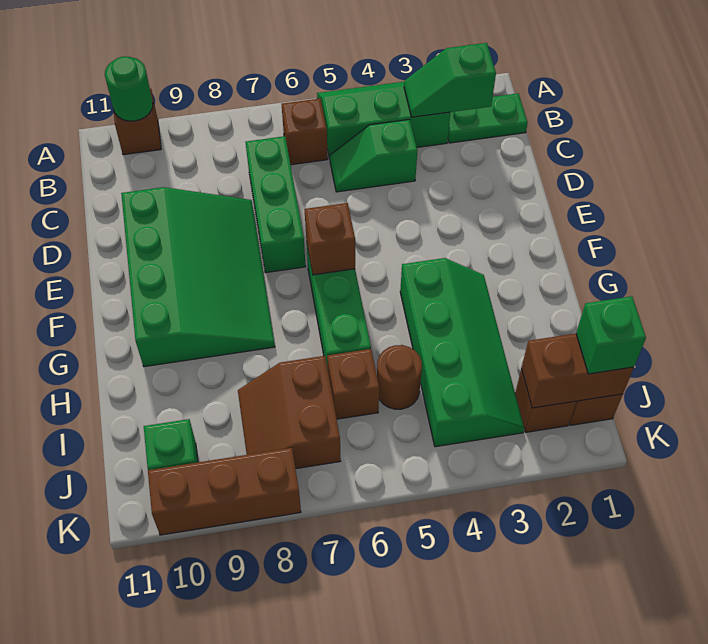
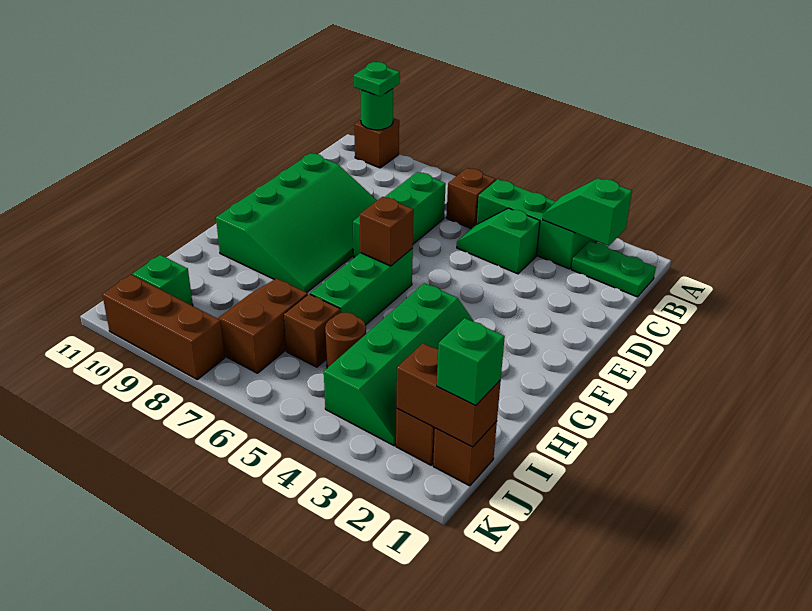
none -> green 1x1 plate [354,62,400,96]

